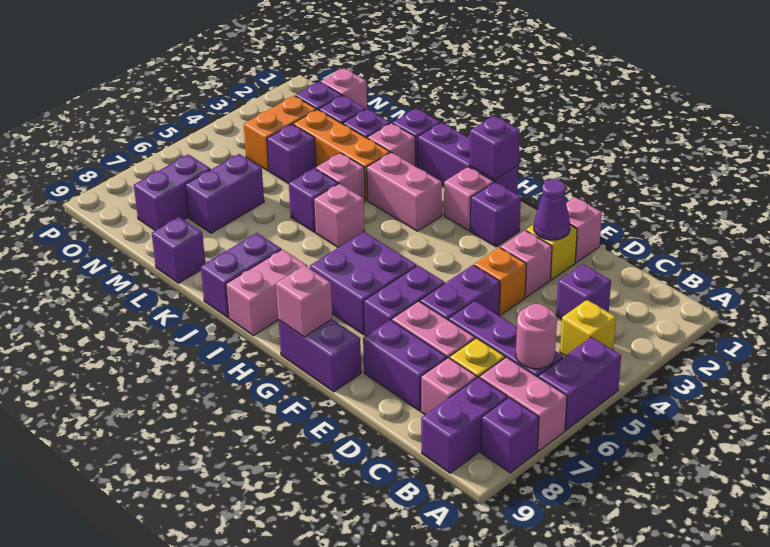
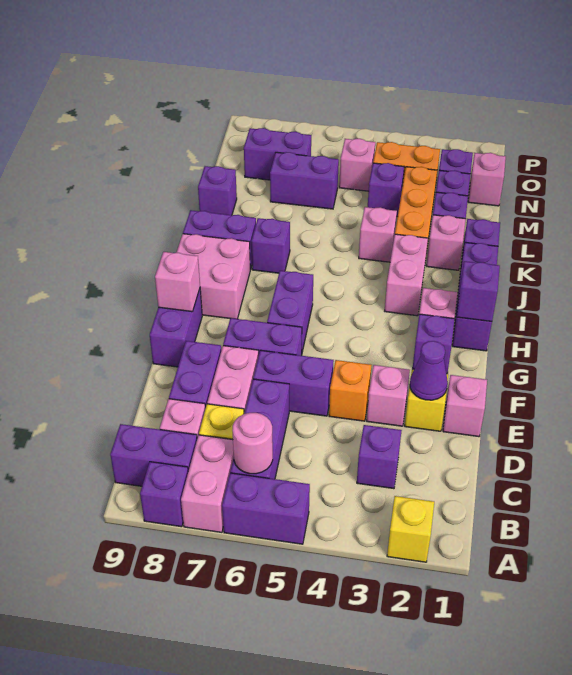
yellow 1x1 brick [560,300,616,356] -> yellow 1x1 brick moved to [387,496,434,562]
purple 2x2 brick [310,232,417,335] -> purple 1x2 brick [267,271,313,352]
pink 1x2 brick [226,249,307,336] -> pink 2x2 brick [176,234,250,319]
pink 1x1 brick [314,184,365,248] -> pink 1x1 brick moved to [339,139,375,191]
purple 1x1 brick [289,168,338,232] -> purple 1x1 brick moved to [251,218,290,273]

